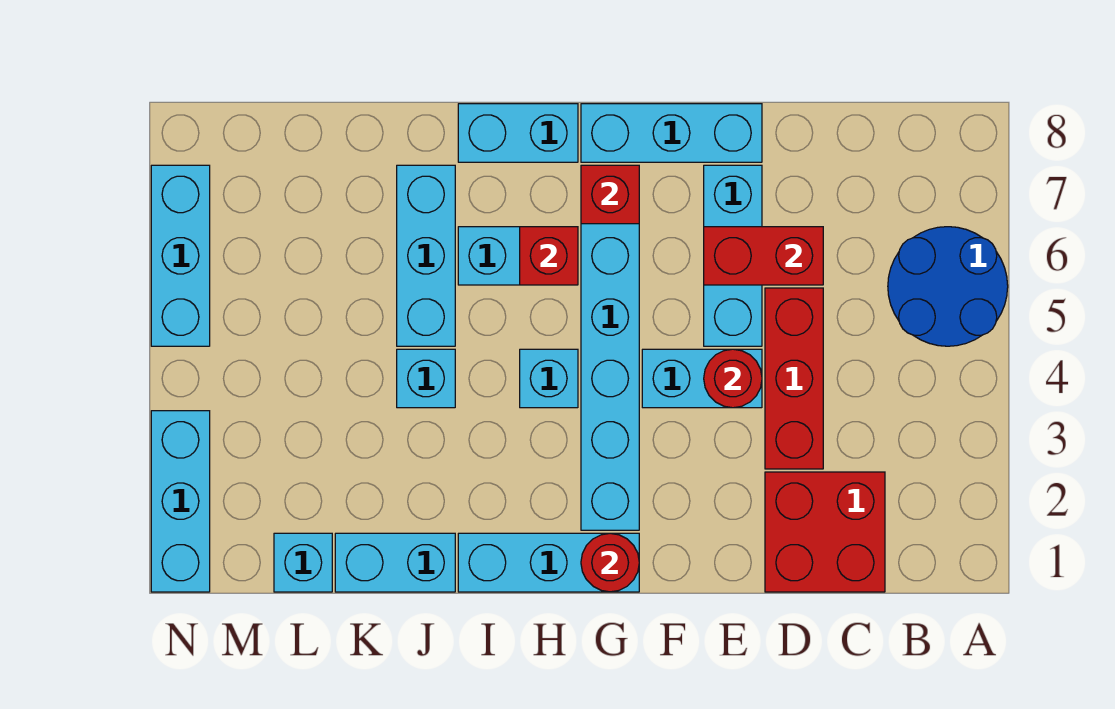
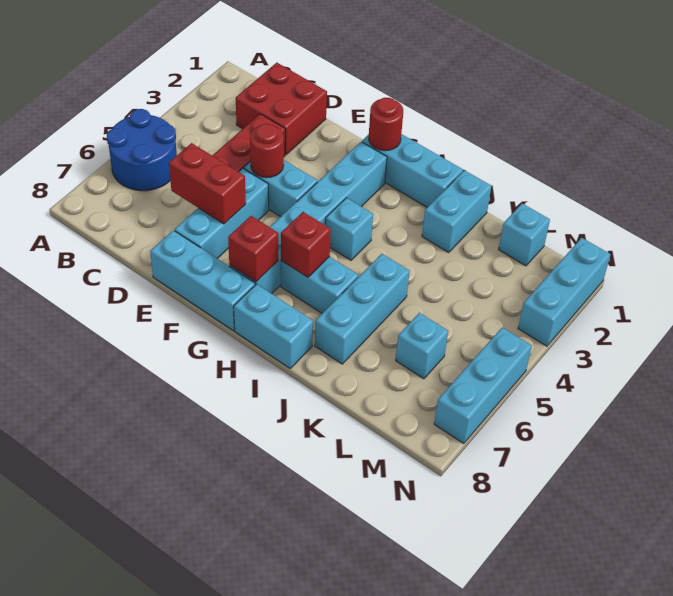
cyan 1x2 brick [335,533,455,592] -> cyan 1x2 brick turned to [422,170,491,253]
cyan 1x1 brick [397,349,455,408] -> cyan 1x1 brick moved to [396,313,448,379]

